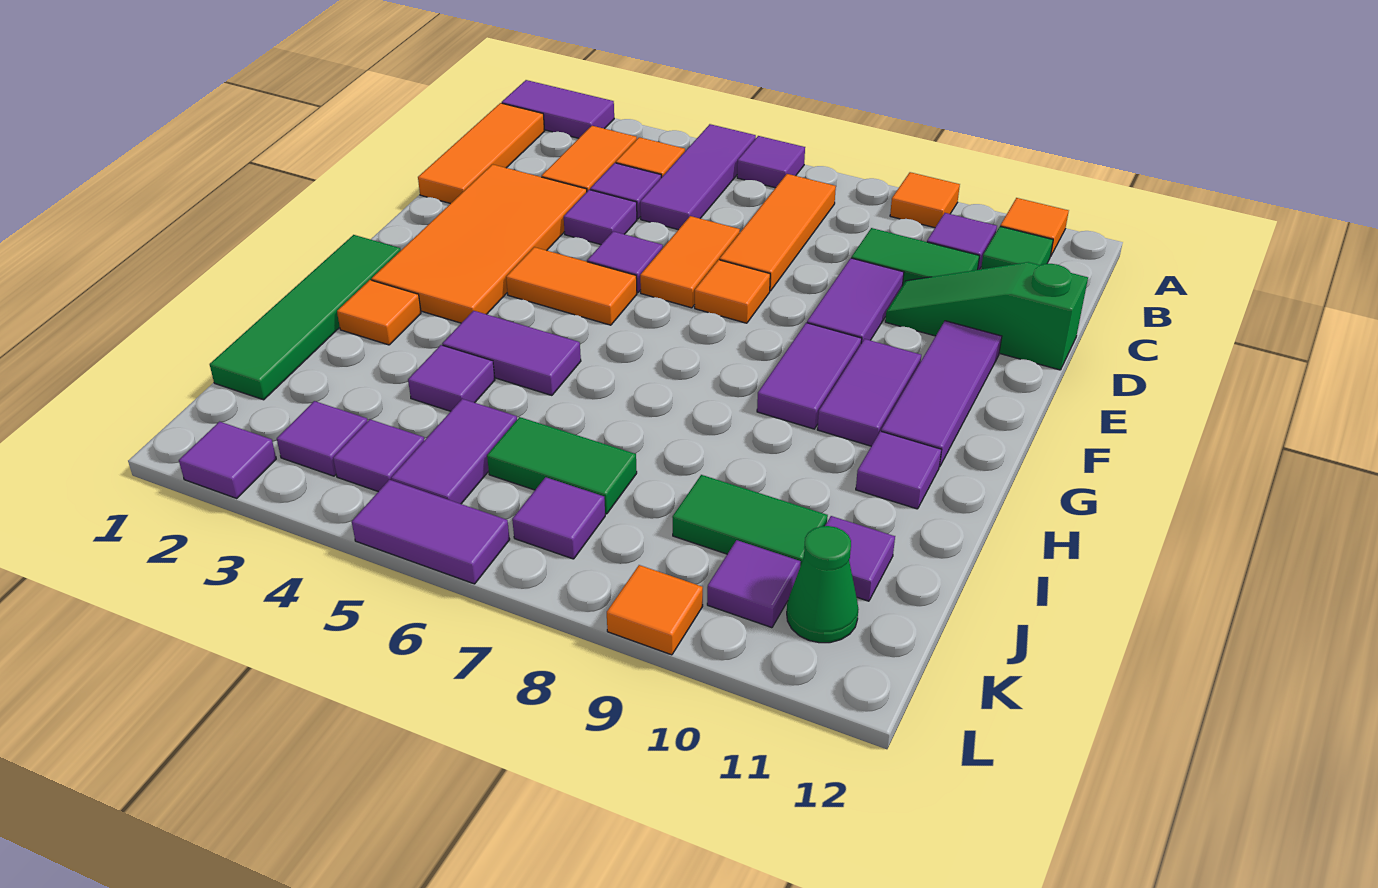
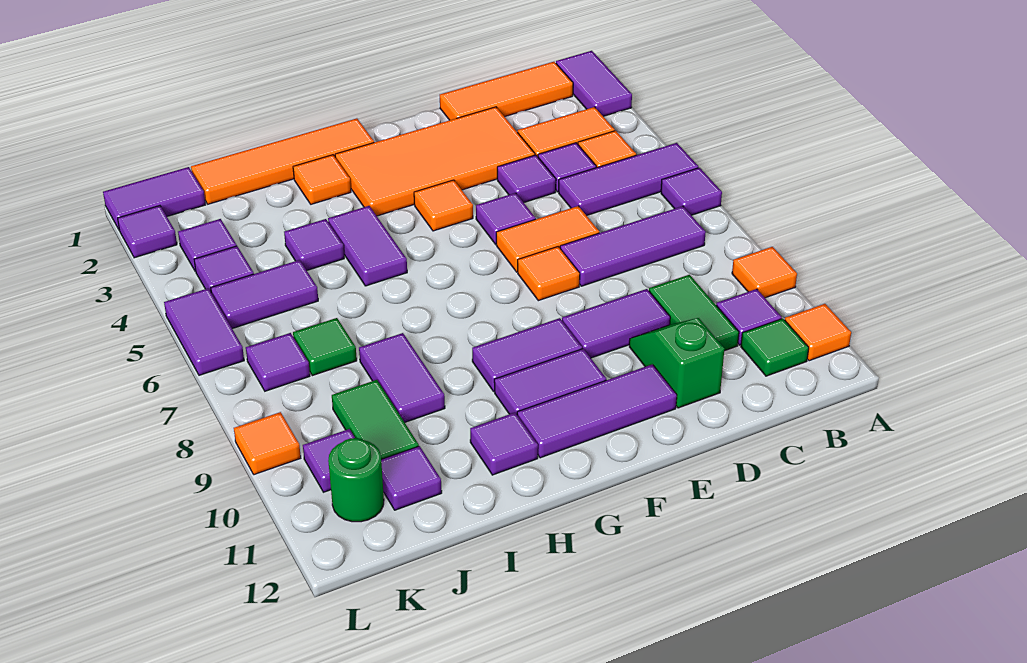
orange 1x3 tile [720,174,836,291] -> purple 1x3 tile [560,206,706,286]
green 1x3 slope [885,262,1088,370] -> green 1x2 slope [629,318,724,408]
orange 1x2 tile [506,247,637,325] -> orange 1x1 tile [414,180,473,231]
green 1x4 tile [210,235,401,400] -> orange 1x4 tile [191,118,374,204]
none -> purple 1x2 tile [359,333,445,422]
green 1x2 tile [487,417,637,514] -> green 1x1 tile [293,318,357,376]
none -> purple 1x2 tile [103,167,205,231]
green 1x1 cone [787,526,858,643] -> green 1x1 round brick [328,438,384,522]

